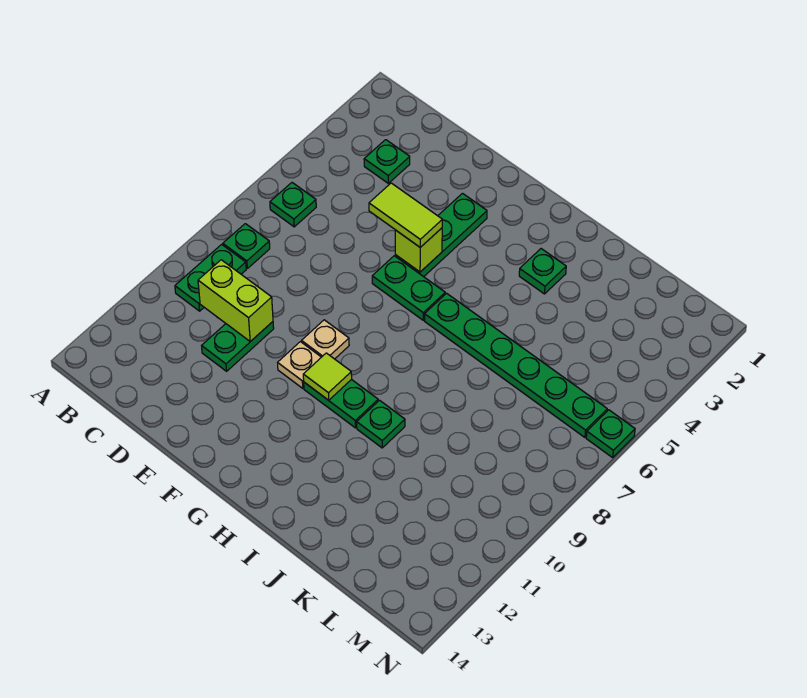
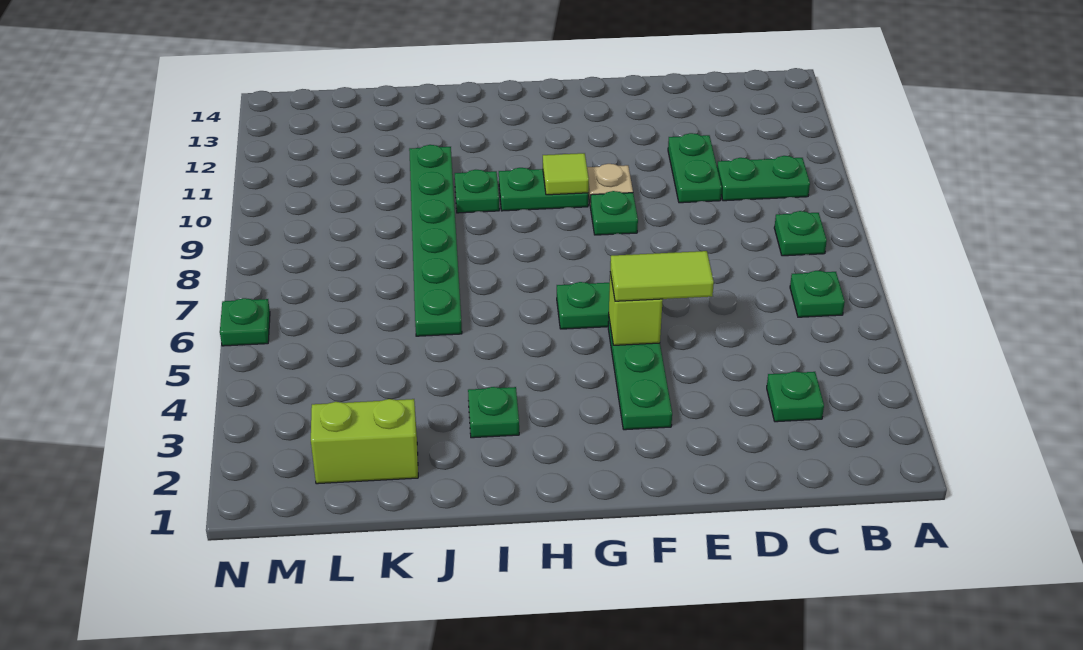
green 1x2 plate [175,244,246,311] -> green 1x2 plate turned to [717,156,810,201]
lime 1x2 brick [198,260,273,342] -> lime 1x2 brick moved to [311,399,418,484]
tan 1x1 plate [302,320,349,359] -> green 1x1 plate [590,191,638,235]
green 1x6 plate [425,293,607,437] -> green 1x6 plate turned to [409,145,462,336]

